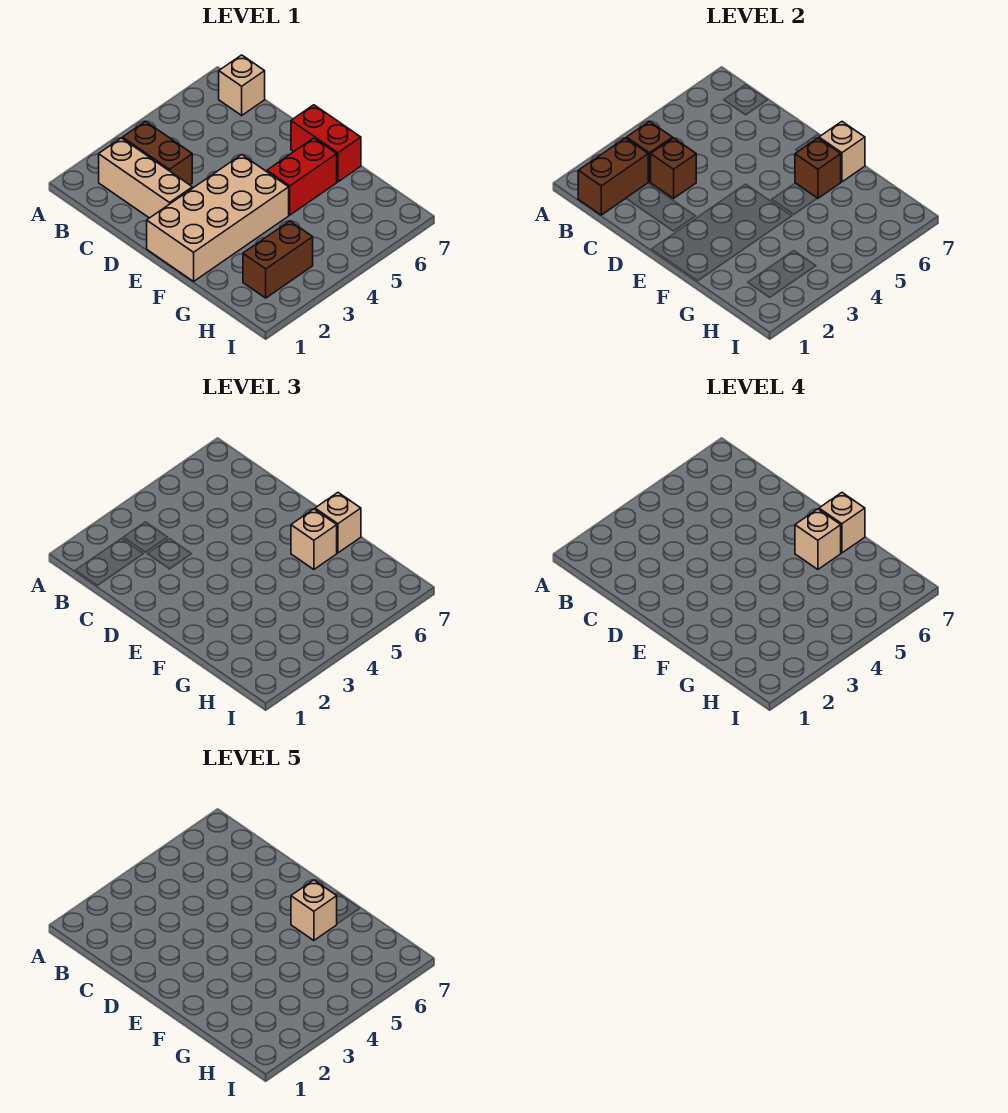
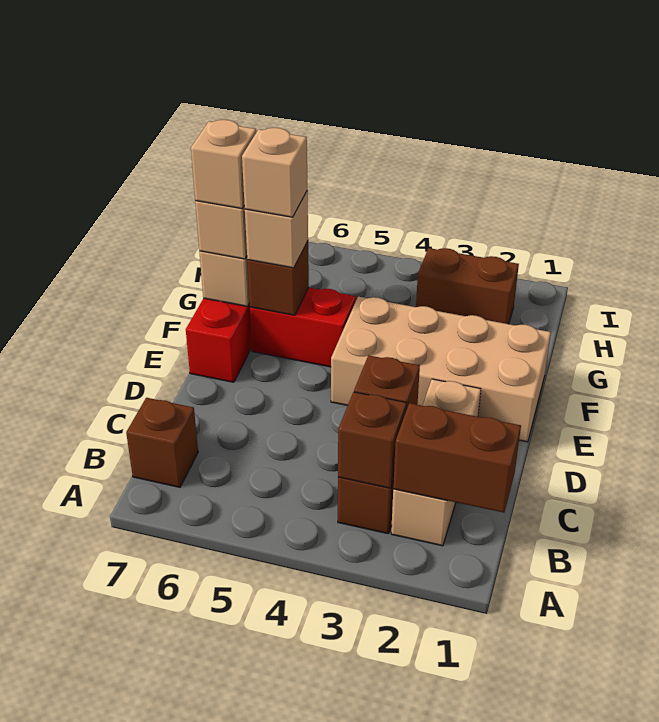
tan 1x1 brick [219,55,265,115] -> brown 1x1 brick [126,398,198,487]
tan 1x1 brick [291,880,337,940] -> none

